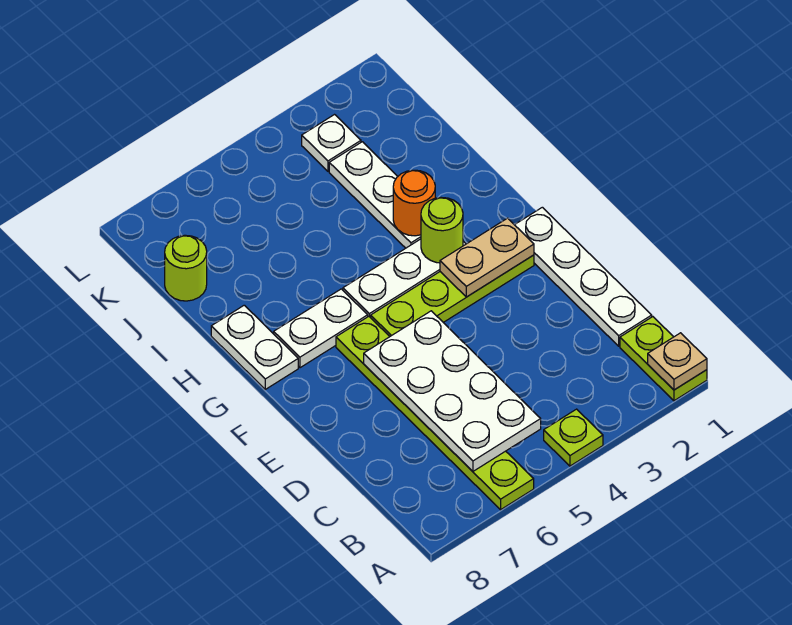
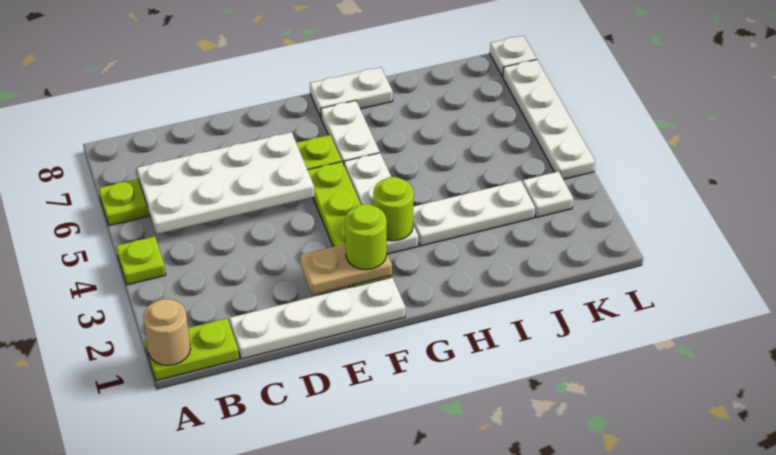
tan 1x1 plate [648,333,707,390] -> tan 1x1 round brick [143,299,191,366]
tan 1x2 plate [440,218,534,297] -> tan 1x2 plate turned to [300,244,392,295]
orange 1x1 round brick [393,170,435,236] -> none
lime 1x1 round brick [165,235,207,301] -> lime 1x1 round brick moved to [345,204,387,270]
none -> white 1x4 plate [503,60,595,179]
none -> white 1x1 plate [490,35,537,77]

